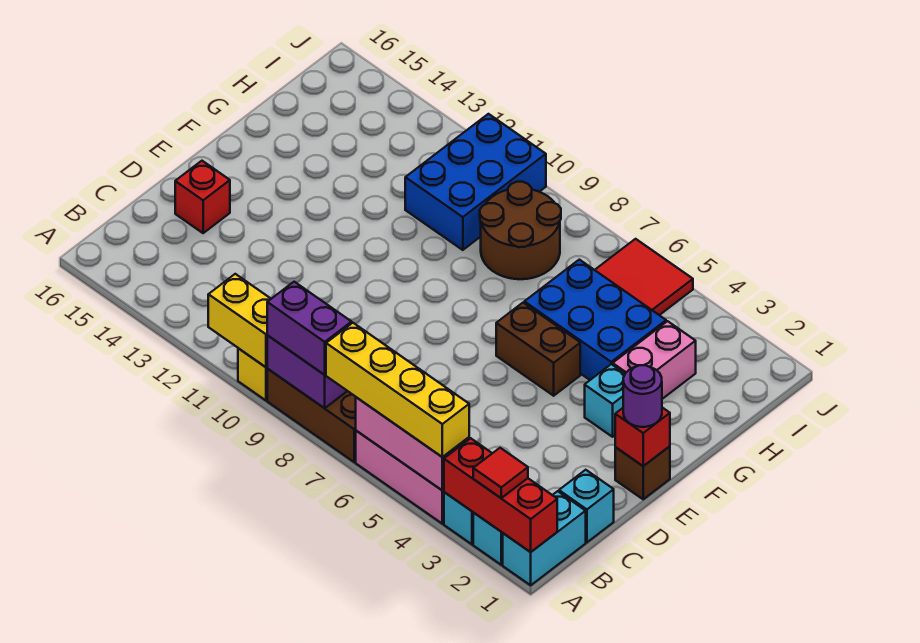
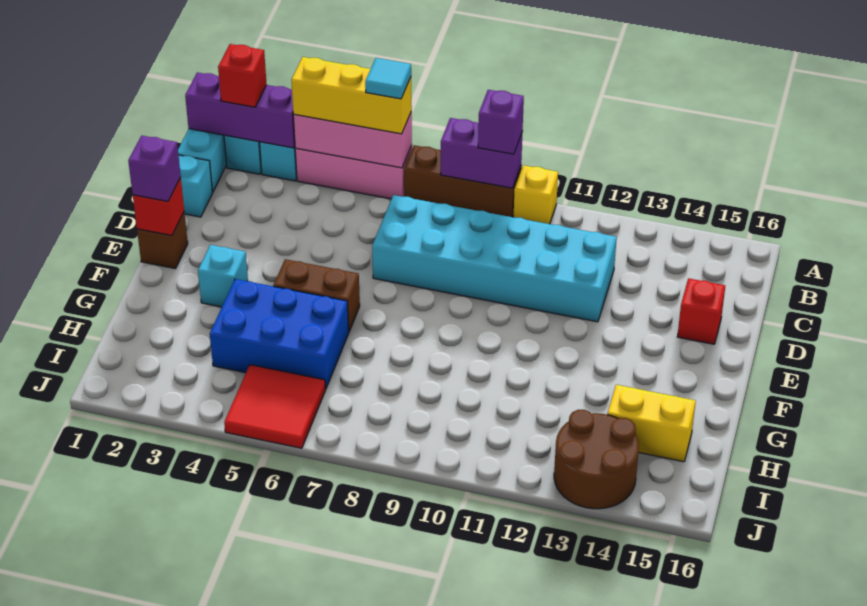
red 1x3 brick [444,438,557,552] -> purple 1x3 brick [185,72,295,148]
red 1x1 tile [473,448,528,498] -> red 1x1 brick [218,44,267,107]
yellow 1x4 brick [326,323,469,457] -> yellow 1x3 brick [291,57,412,134]
none -> cyan 1x1 tile [365,58,411,99]
purple 1x2 brick [267,282,352,375] -> purple 1x1 brick [478,90,524,154]
yellow 1x2 brick [208,274,271,367] -> yellow 1x2 brick moved to [607,385,696,462]
none -> cyan 2x6 brick [372,195,617,322]
purple 1x1 round brick [623,365,662,427] -> purple 1x1 brick [128,136,181,201]
pink 1x2 brick [613,321,696,399] -> none
brown 2x2 round brick [480,182,561,279] -> brown 2x2 round brick moved to [554,410,639,509]
blue 2x3 brick [405,114,546,250] -> none

